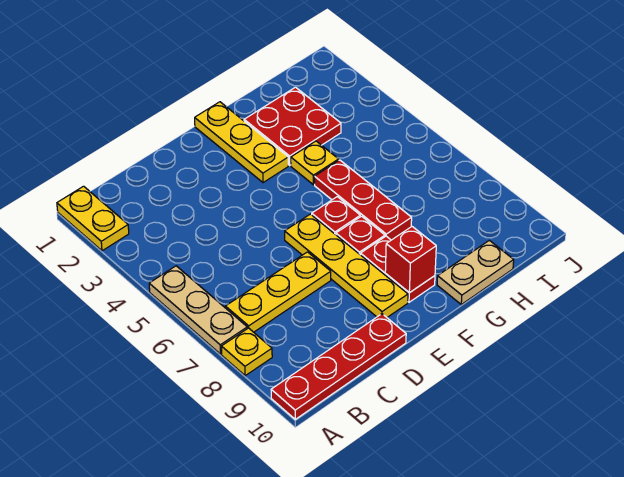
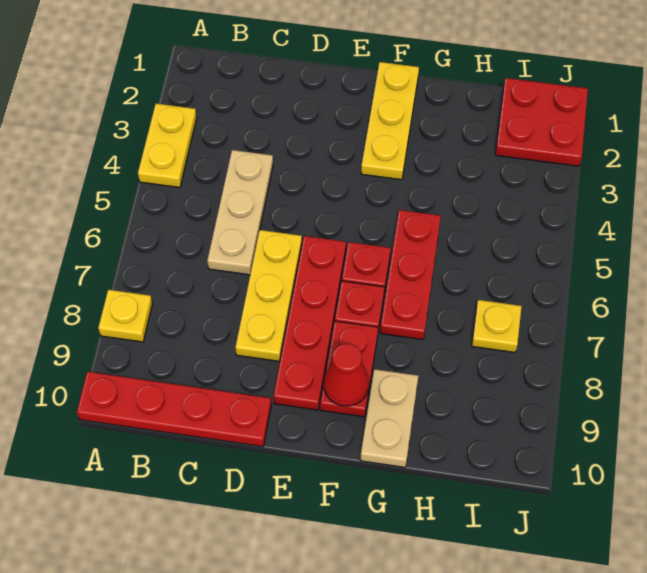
yellow 1x2 plate [57,186,129,251] -> yellow 1x2 plate moved to [138,104,197,188]
tan 1x3 plate [149,266,247,354] -> tan 1x3 plate moved to [207,150,273,275]
yellow 1x3 plate [225,252,331,332] -> yellow 1x3 plate turned to [235,230,302,361]
yellow 1x4 plate [285,214,408,317] -> red 1x4 plate [273,236,346,410]
red 1x1 brick [385,227,436,293] -> red 1x1 cone [324,344,369,406]
red 2x2 plate [244,87,341,165] -> red 2x2 plate moved to [495,78,588,166]
yellow 1x1 plate [291,141,339,185] -> yellow 1x1 plate moved to [472,300,522,353]
tan 1x2 plate [437,240,514,304] -> tan 1x2 plate turned to [360,369,418,467]

